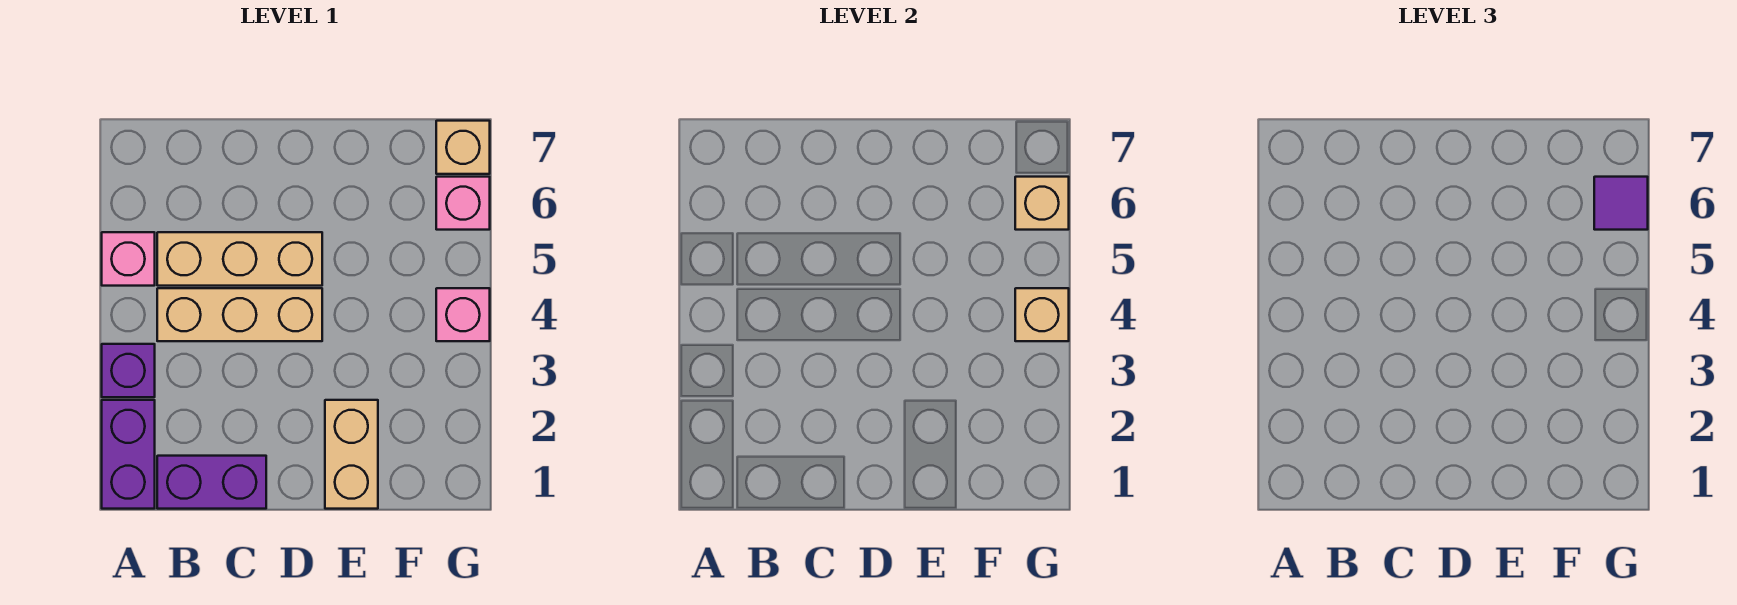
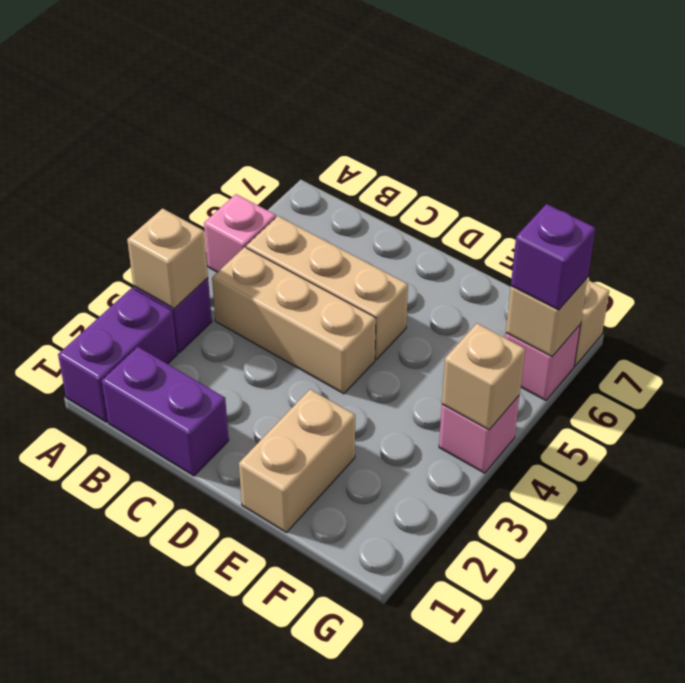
none -> tan 1x1 brick [127,208,208,309]
purple 1x1 tile [1594,177,1648,230] -> purple 1x1 brick [511,204,595,310]

